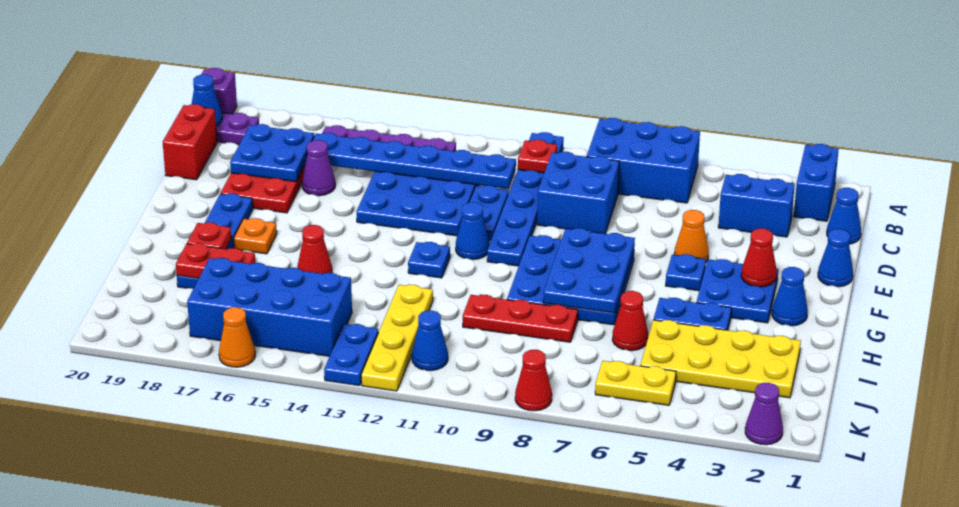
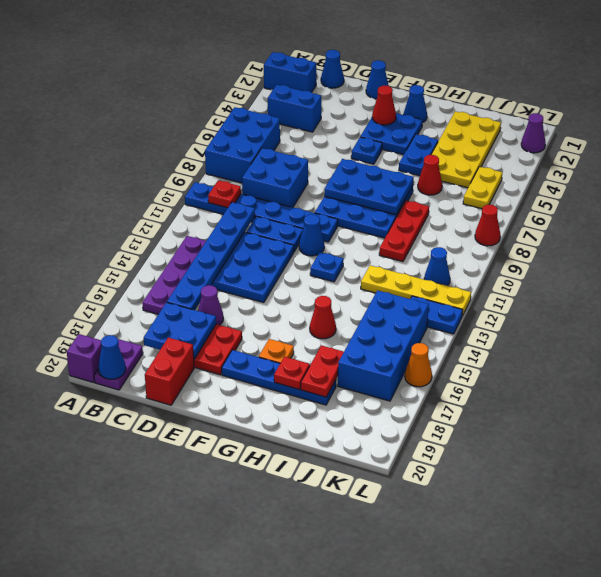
blue 1x2 brick [718,174,795,237] -> blue 1x2 brick turned to [268,85,321,132]
red 1x2 brick [163,104,217,180] -> red 1x2 brick turned to [145,338,194,405]
orange 1x1 cone [674,210,709,262] -> none

